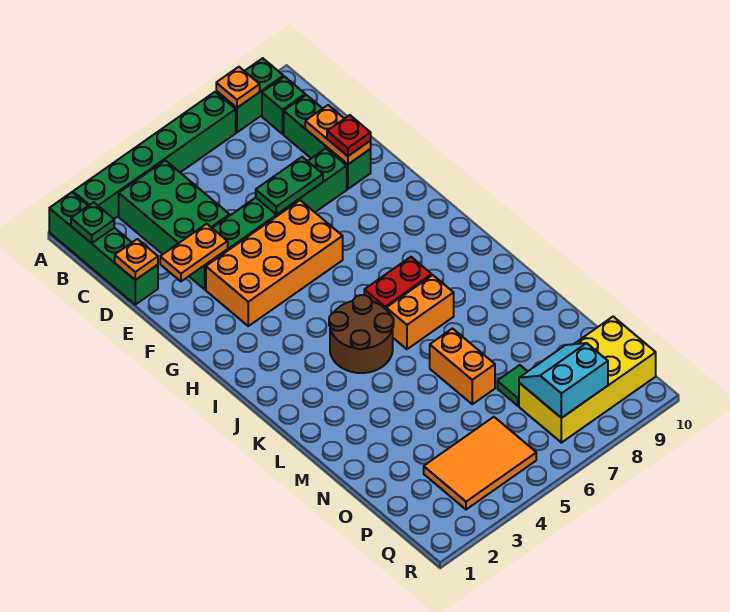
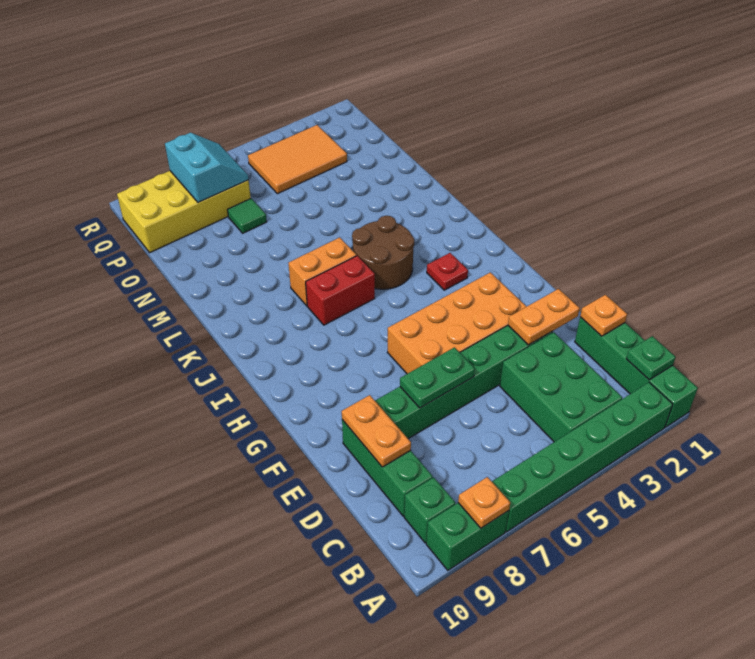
red 1x1 plate [327,115,371,156] -> red 1x1 plate moved to [427,253,468,290]
orange 1x2 brick [430,329,495,404] -> none
cyan 2x2 slope [519,343,608,418] -> cyan 2x2 slope turned to [165,133,248,202]

